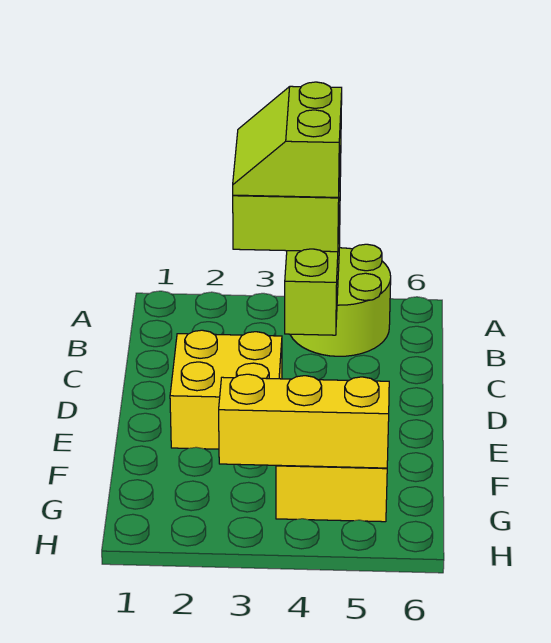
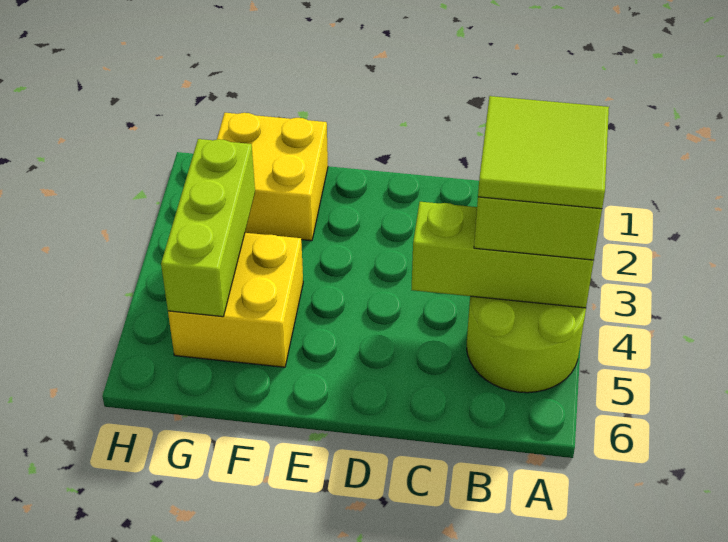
lime 2x2 slope [233,82,342,197] -> lime 2x2 tile [478,96,609,209]
yellow 2x2 brick [170,330,282,449] -> yellow 2x2 brick moved to [217,113,328,241]
yellow 1x3 brick [219,374,389,468] -> lime 1x3 brick [161,139,255,317]

